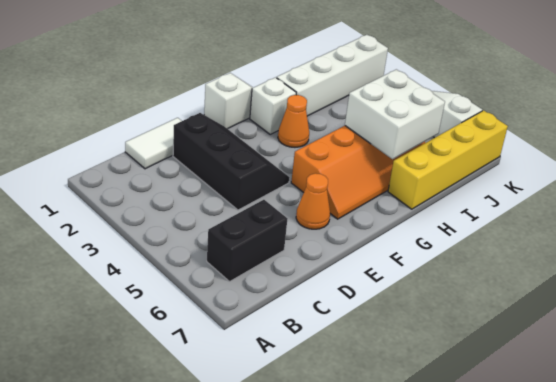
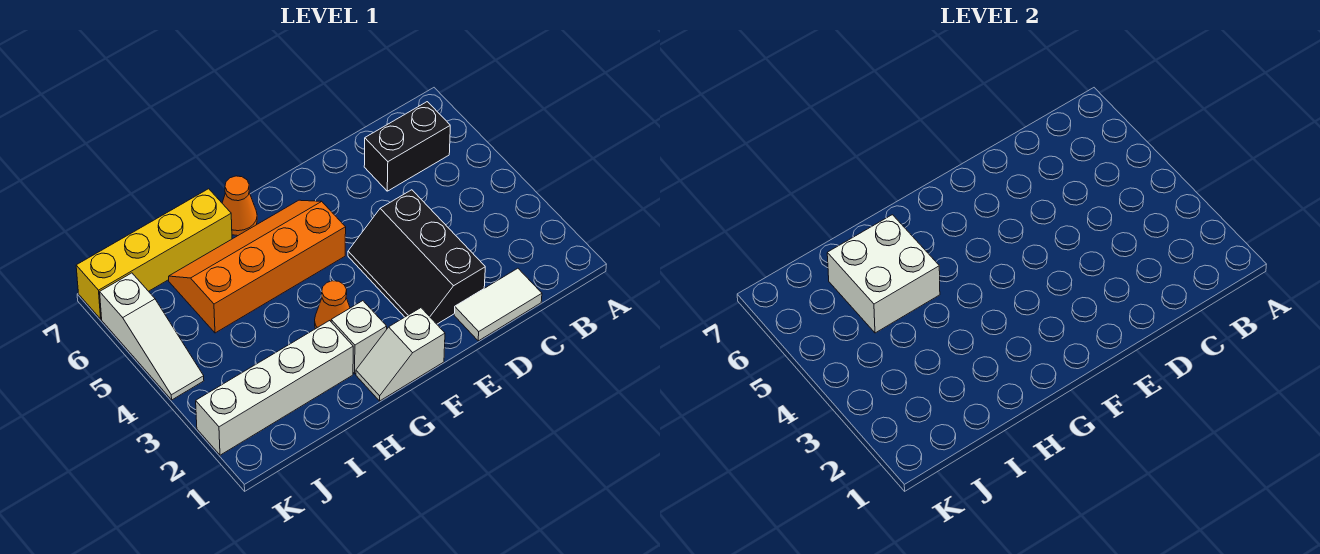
orange 1x1 cone [296,173,330,229] -> orange 1x1 cone moved to [222,176,257,236]

